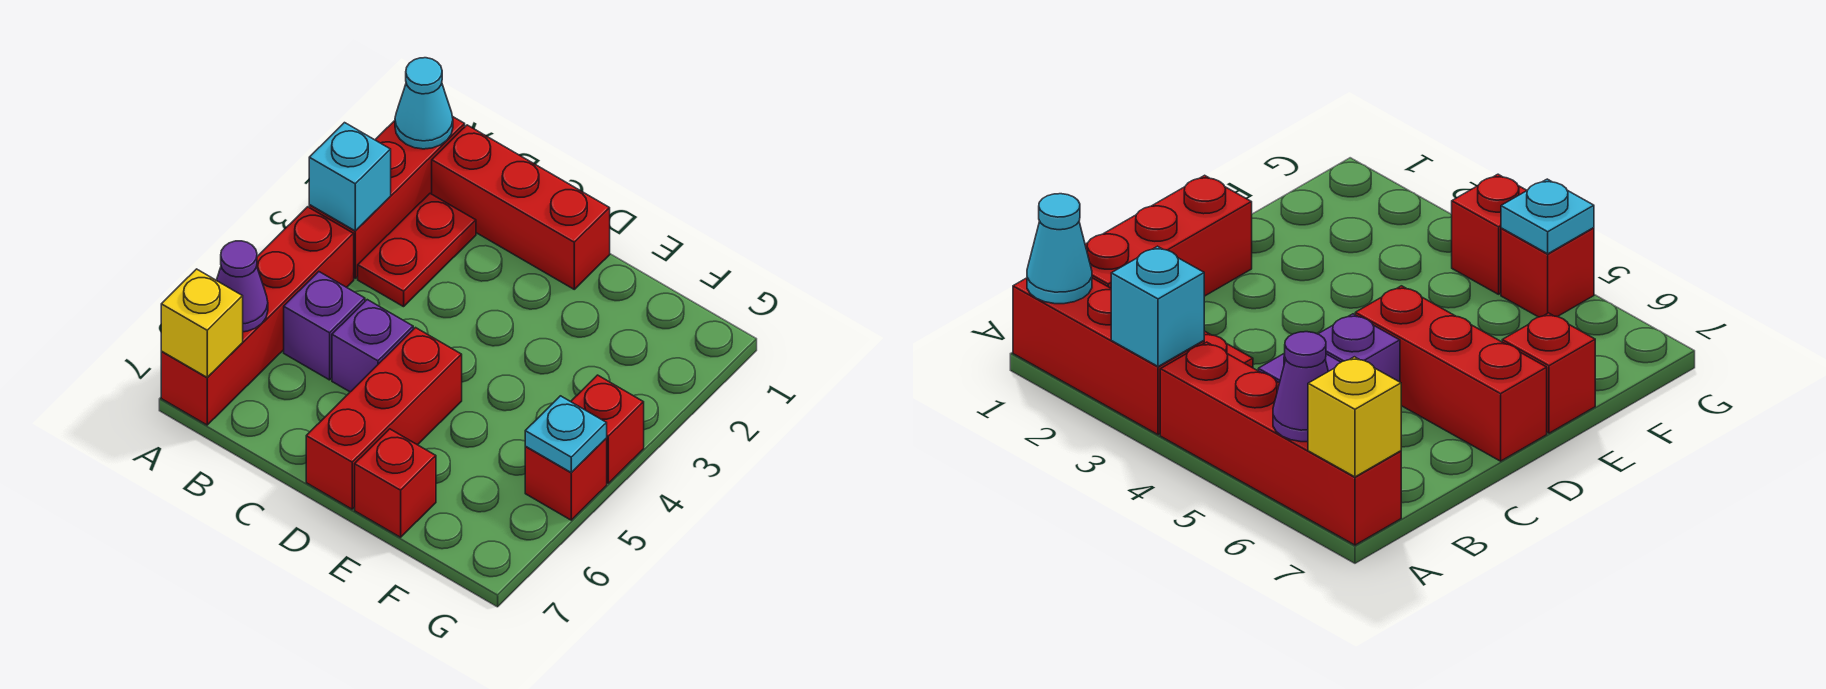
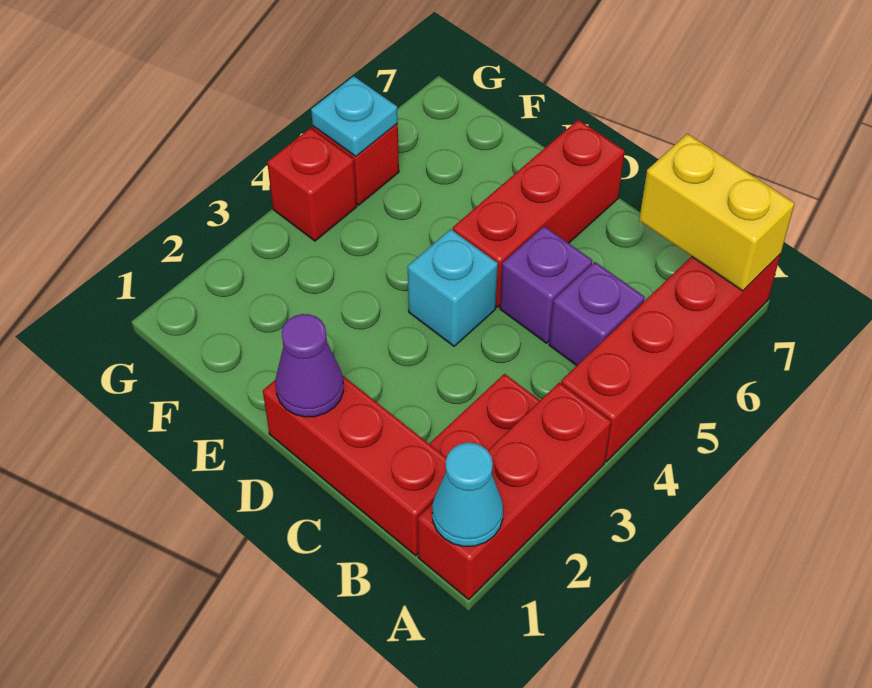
cyan 1x1 brick [309,123,391,231] -> cyan 1x1 brick moved to [408,229,498,346]
purple 1x1 cone [216,241,268,332] -> purple 1x1 cone moved to [276,314,343,417]
yellow 1x1 brick [161,269,243,377] -> yellow 1x2 brick [639,134,795,291]
red 1x1 brick [355,429,436,537] -> none

